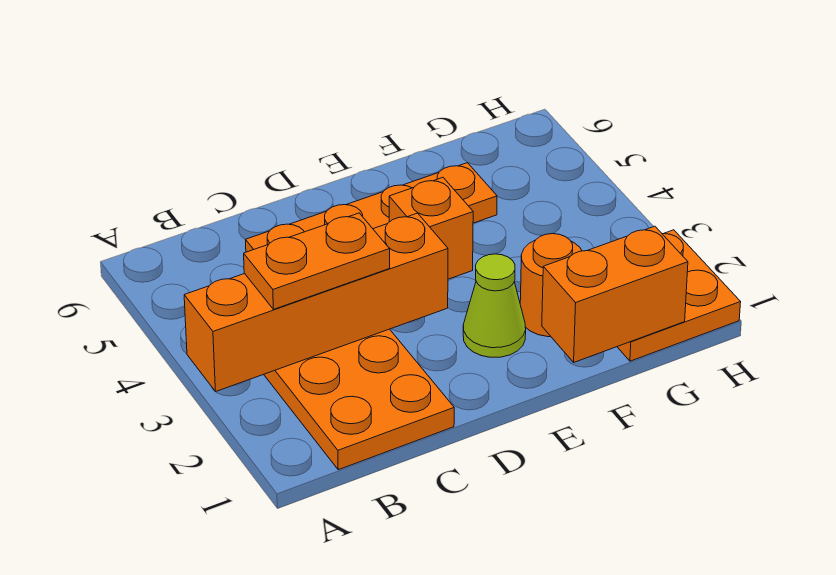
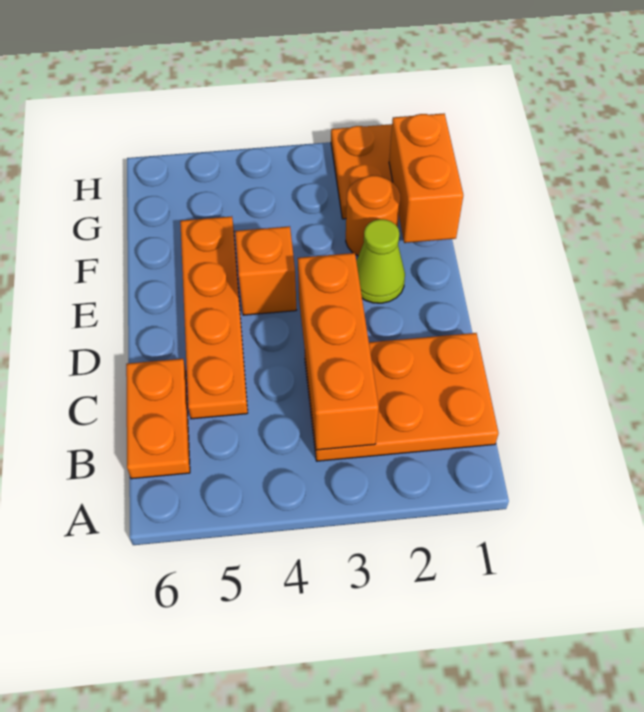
orange 1x4 brick [184,213,448,392] -> orange 1x3 brick [298,253,379,450]
orange 1x2 plate [244,213,390,309] -> orange 1x2 plate moved to [126,359,190,479]

